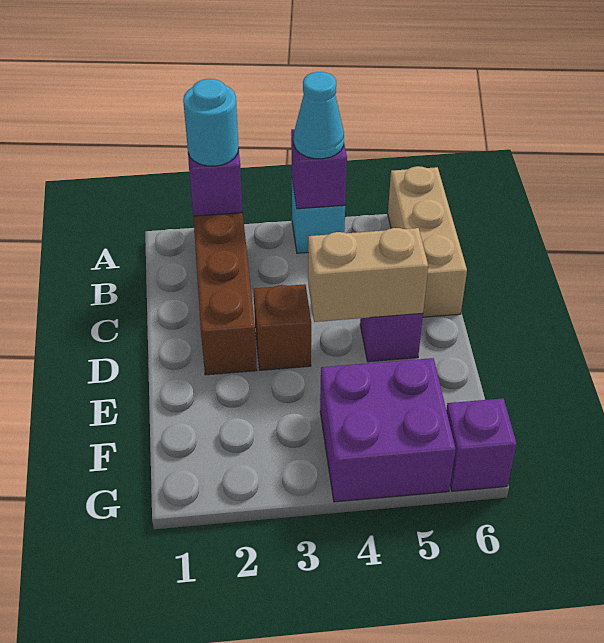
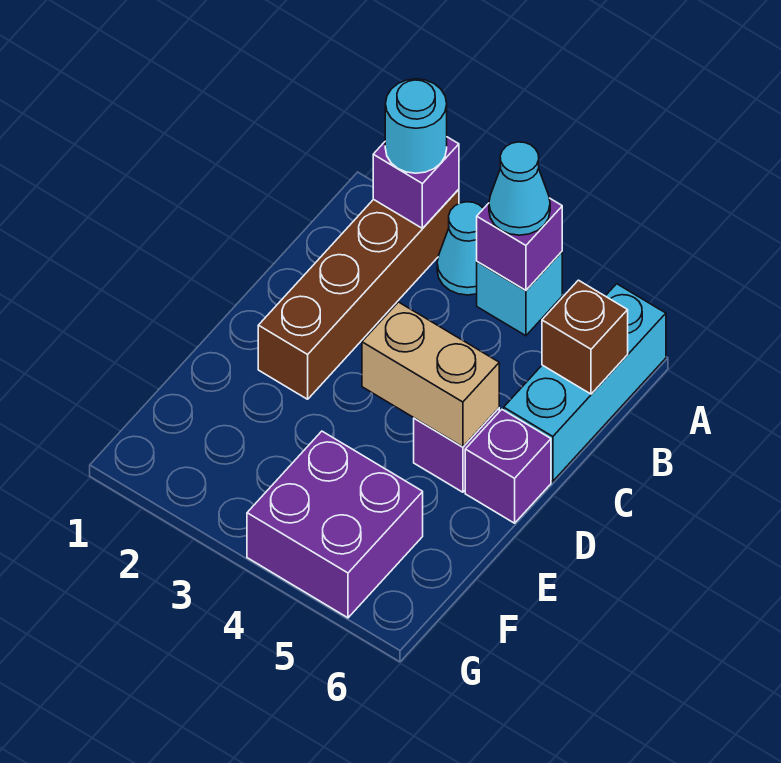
none -> cyan 1x1 cone [437,202,484,295]
tan 1x3 brick [388,166,467,317] -> cyan 1x3 brick [504,284,666,481]
brown 1x1 brick [254,284,311,370] -> brown 1x1 brick moved to [542,280,628,394]
purple 1x1 brick [446,398,517,491] -> purple 1x1 brick moved to [465,410,551,523]

